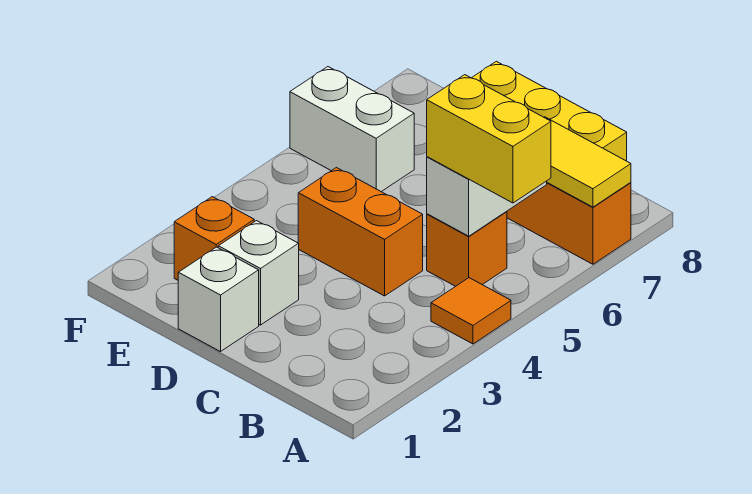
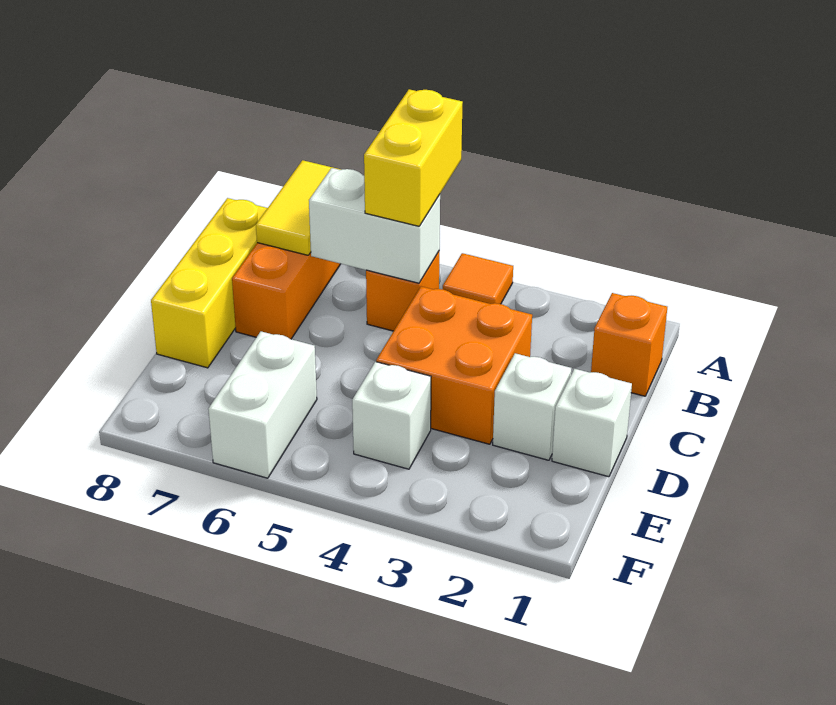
orange 1x2 brick [298,168,423,296] -> orange 2x2 brick [376,287,532,444]
orange 1x1 brick [174,197,254,280] -> orange 1x1 brick moved to [591,293,667,396]
none -> white 1x1 brick [352,362,431,469]

